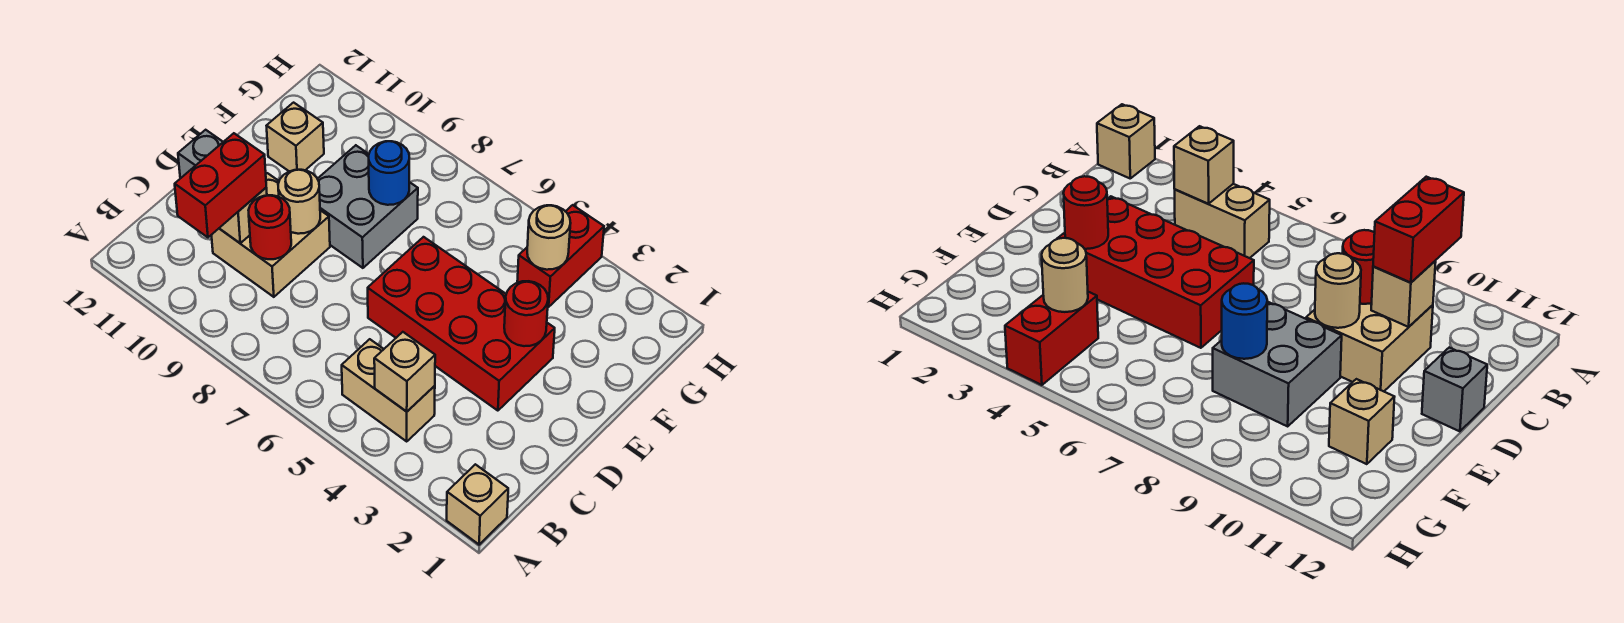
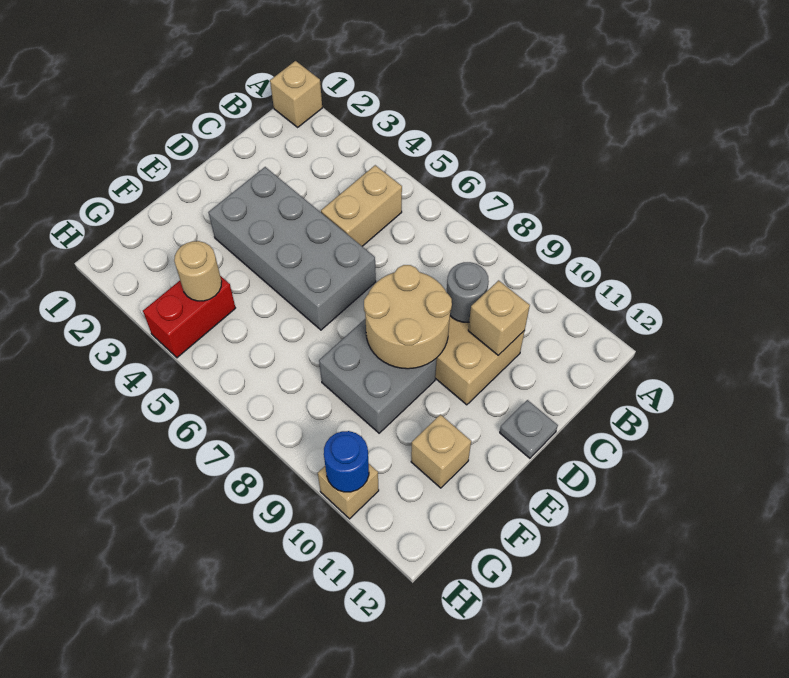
tan 1x2 brick [342,339,435,441] -> tan 1x2 brick turned to [321,165,402,246]
tan 1x1 brick [374,332,435,412] -> tan 1x1 brick moved to [318,464,379,519]
red 1x2 brick [175,133,266,237] -> none
red 1x1 round brick [248,195,291,259] -> grey 1x1 round brick [447,262,489,322]
red 2x4 brick [368,237,555,411] -> grey 2x4 brick [209,167,376,330]
tan 1x1 round brick [278,170,320,234] -> tan 2x2 round brick [364,265,452,369]
grey 1x1 brick [178,130,223,178] -> grey 1x1 plate [500,400,558,458]
red 1x1 round brick [504,281,548,346] -> none
blue 1x1 round brick [369,141,409,205] -> blue 1x1 round brick moved to [324,431,369,492]

